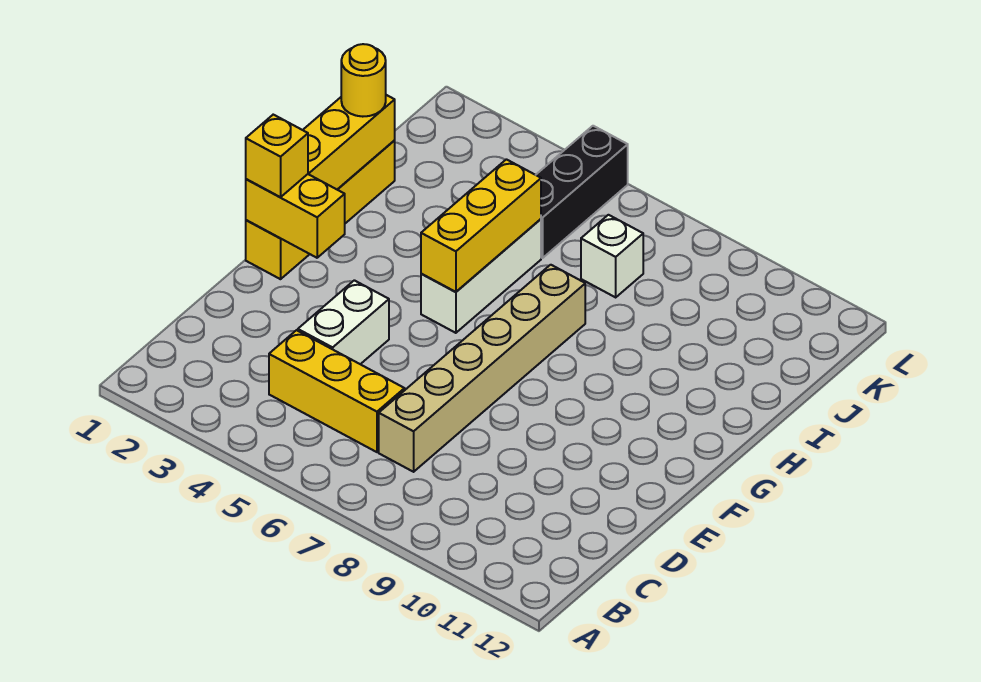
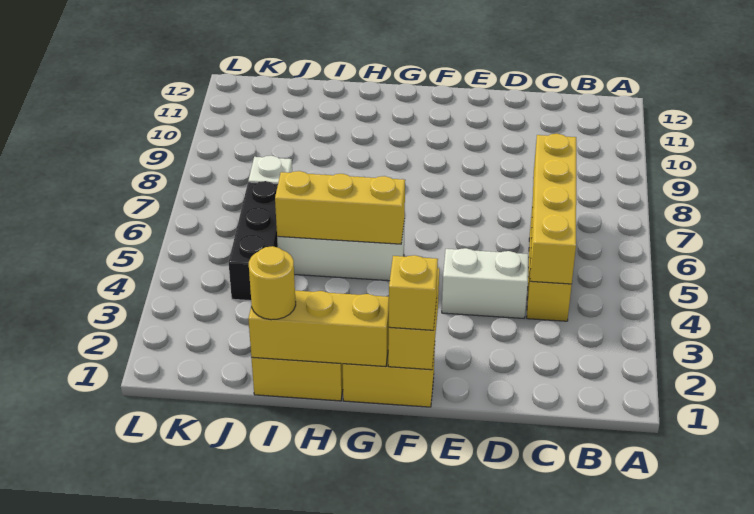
none -> yellow 1x4 brick [530,134,576,284]
tan 1x6 brick [379,265,585,472] -> none
black 1x3 brick [536,126,628,258] -> black 1x3 brick turned to [229,181,278,301]

